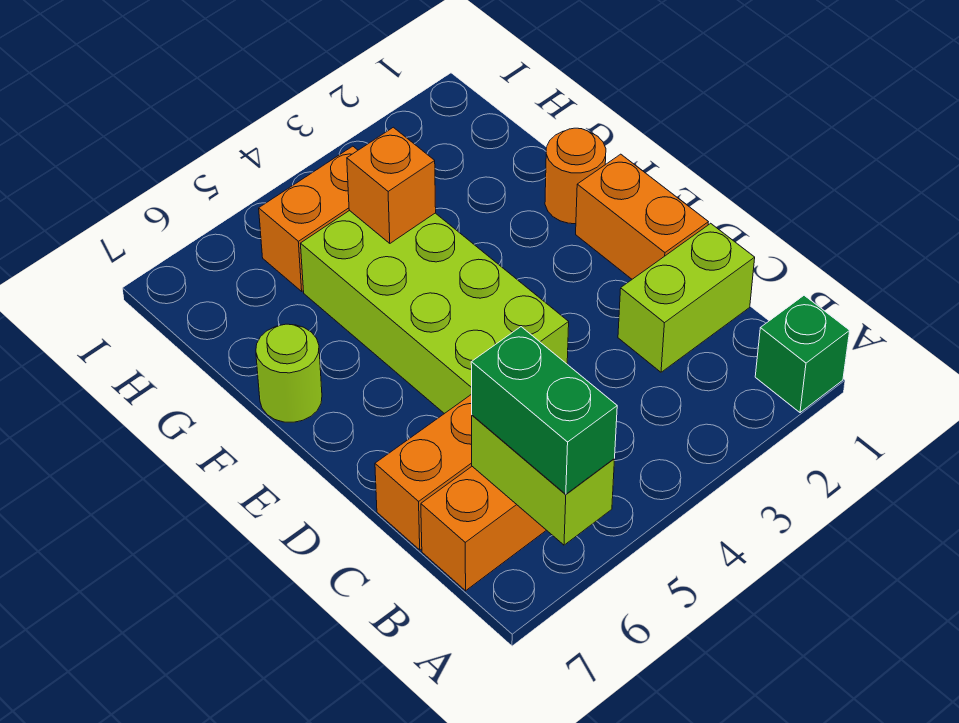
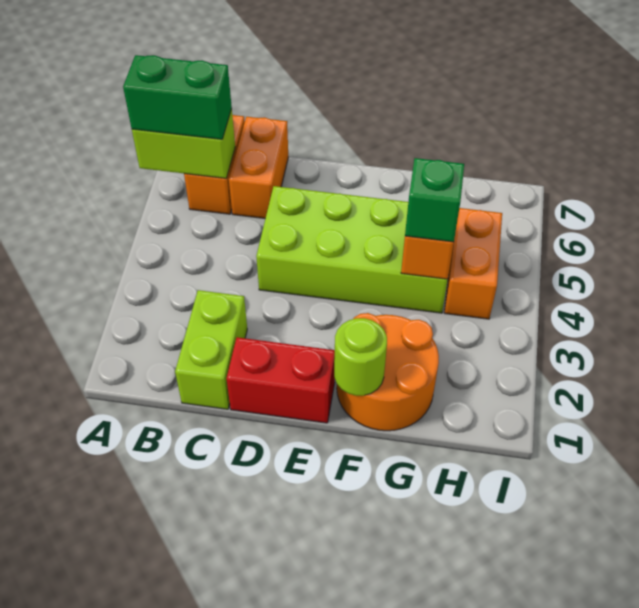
green 1x1 brick [755,295,850,413] -> green 1x1 brick moved to [405,158,464,242]
orange 1x2 brick [576,154,708,279] -> red 1x2 brick [226,337,335,423]
orange 1x1 round brick [545,128,606,224] -> orange 2x2 round brick [337,313,439,431]
lime 1x1 round brick [256,324,322,422] -> lime 1x1 round brick moved to [334,318,387,396]

